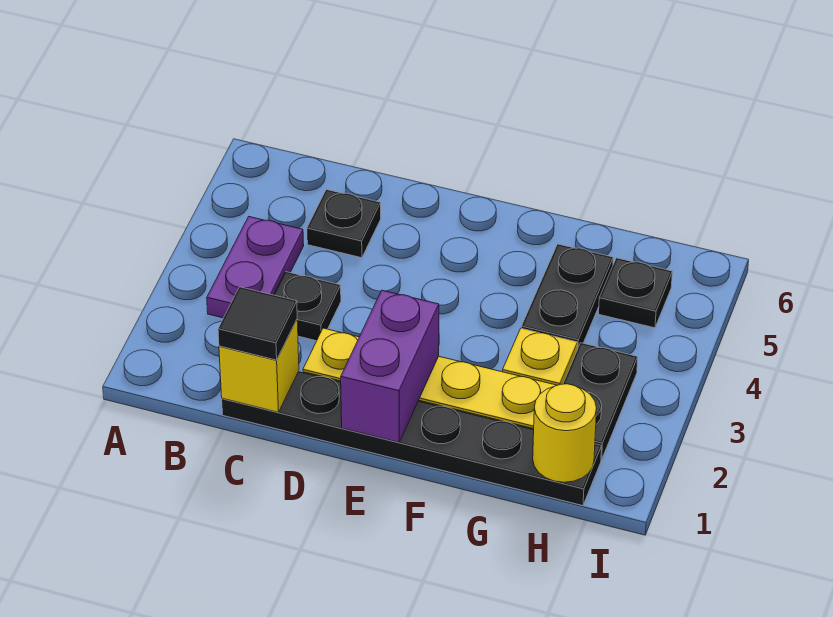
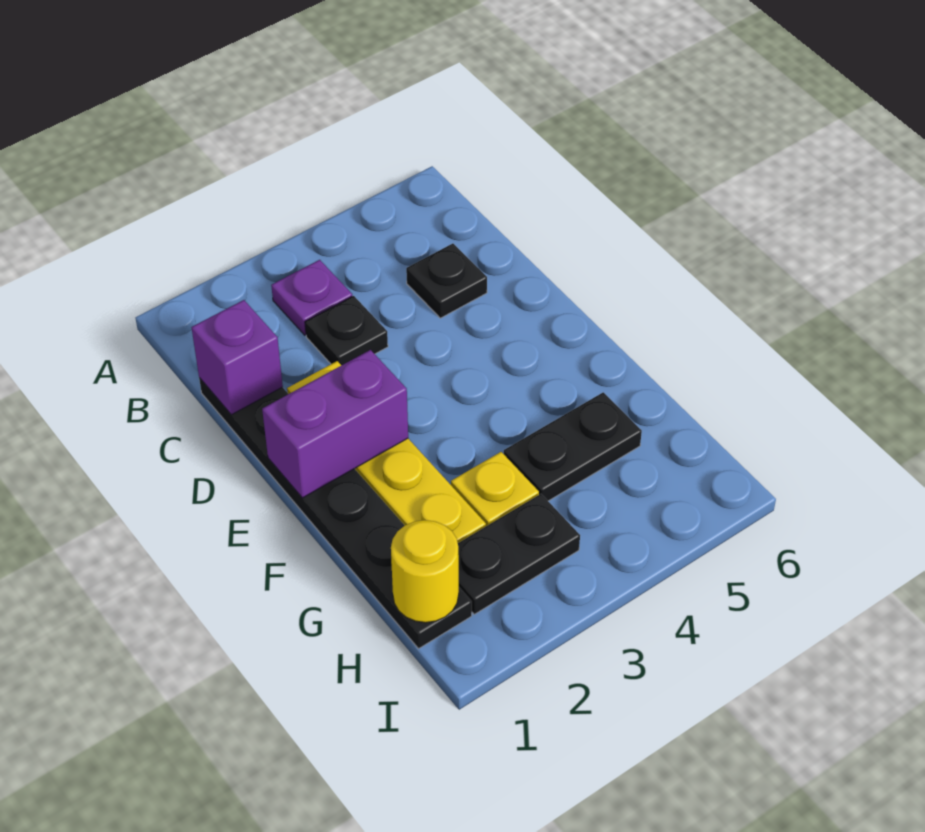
purple 1x2 plate [207,217,304,318] -> purple 1x1 plate [271,260,352,335]
yellow 1x1 brick [219,320,299,412] -> purple 1x1 brick [192,300,283,415]
black 1x1 tile [218,287,297,360] -> none
black 1x1 plate [599,258,672,328] -> none

